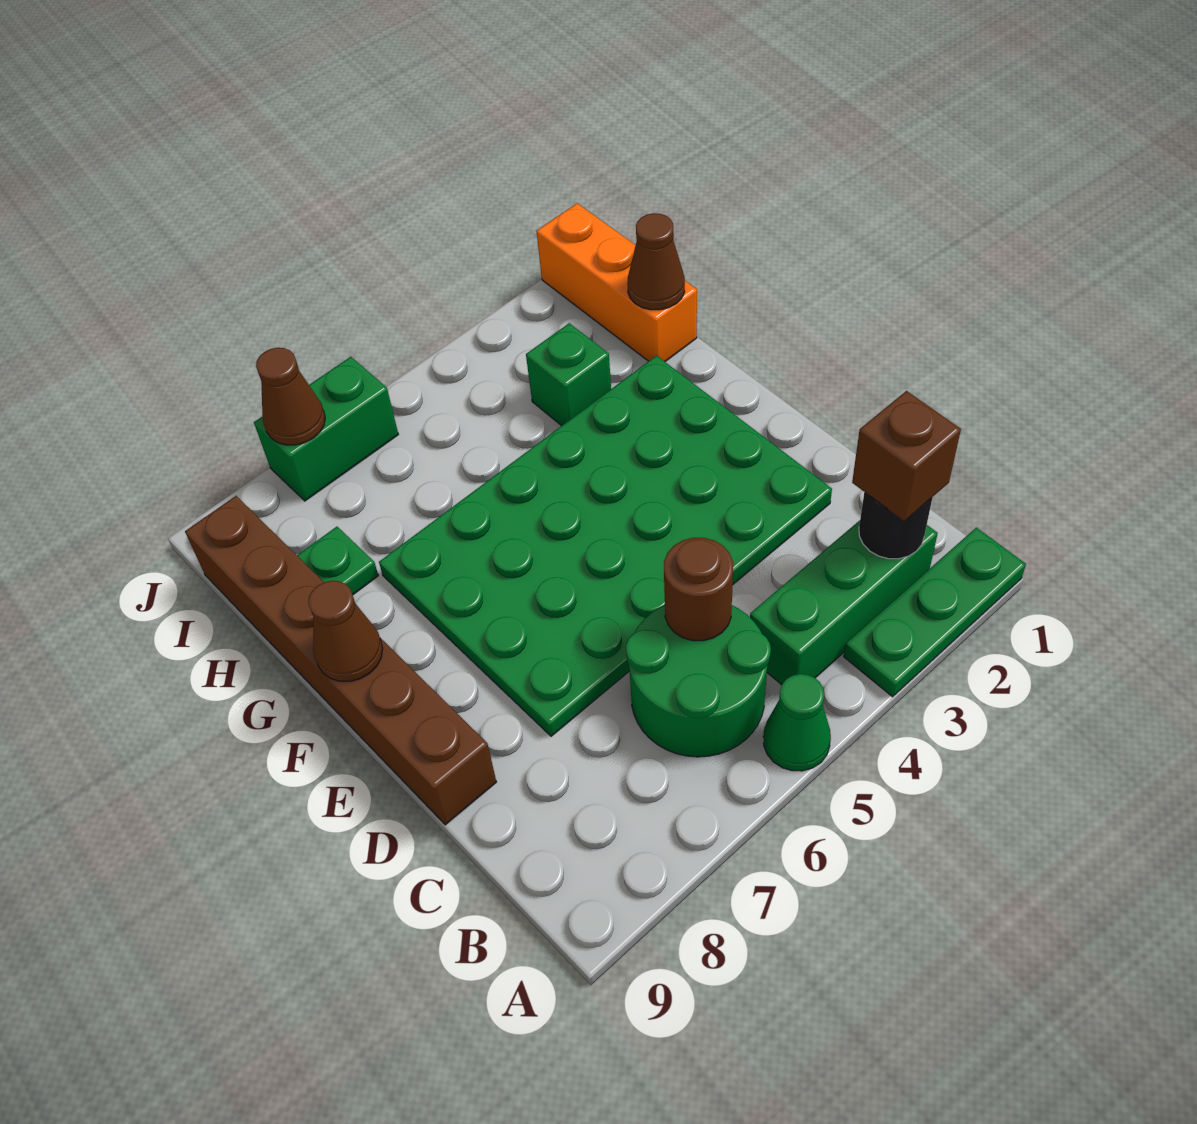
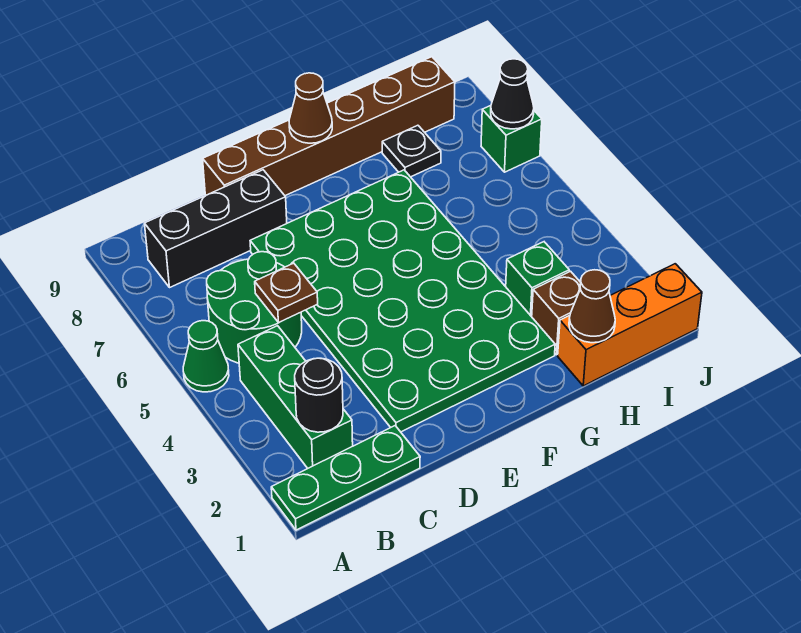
green 1x3 plate [844,528,1026,697] -> green 1x3 plate turned to [271,426,420,530]
brown 1x1 brick [852,391,961,521] -> brown 1x1 brick moved to [532,271,581,355]
none -> black 1x3 brick [144,170,287,288]
brown 1x1 round brick [664,538,733,641] -> brown 1x1 plate [255,263,318,323]
green 1x1 plate [297,527,378,595] -> black 1x1 plate [382,125,441,177]
green 1x2 brick [254,357,398,501] -> green 1x1 brick [481,106,542,172]
brown 1x1 cone [256,348,325,445] -> black 1x1 cone [491,59,534,129]

